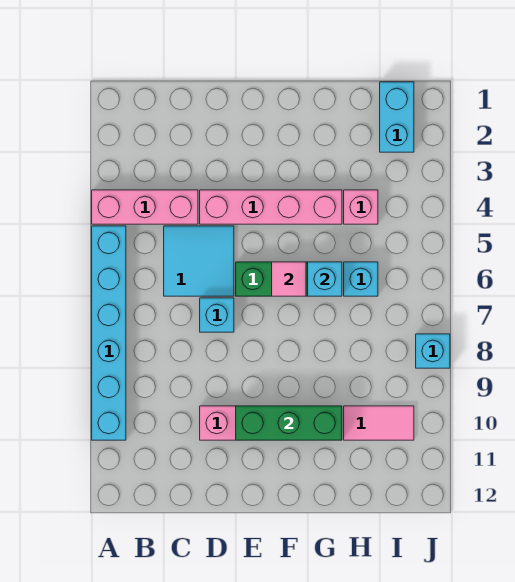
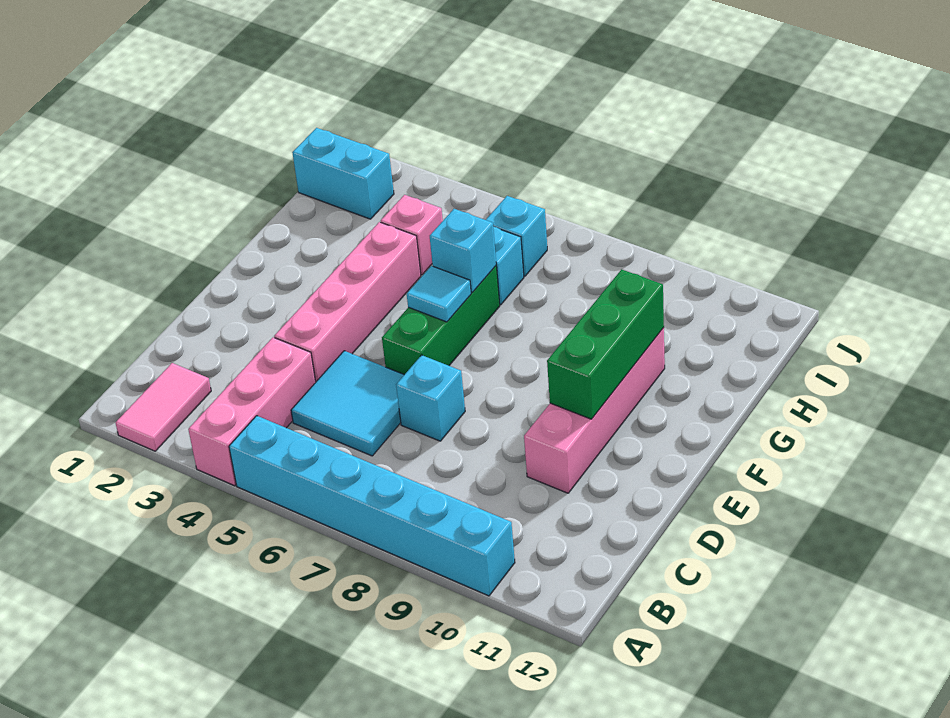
pink 1x1 tile [272,262,306,296] -> cyan 1x1 tile [407,266,471,322]
pink 1x2 tile [344,406,414,440] -> pink 1x2 tile moved to [116,363,211,451]
cyan 1x1 brick [416,334,450,368] -> cyan 1x1 brick moved to [486,196,547,276]

